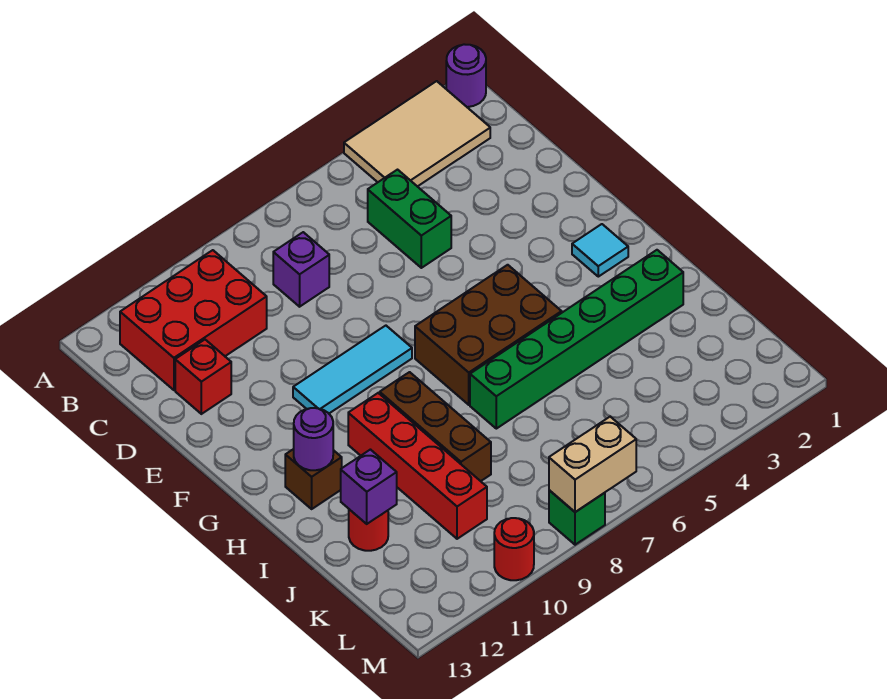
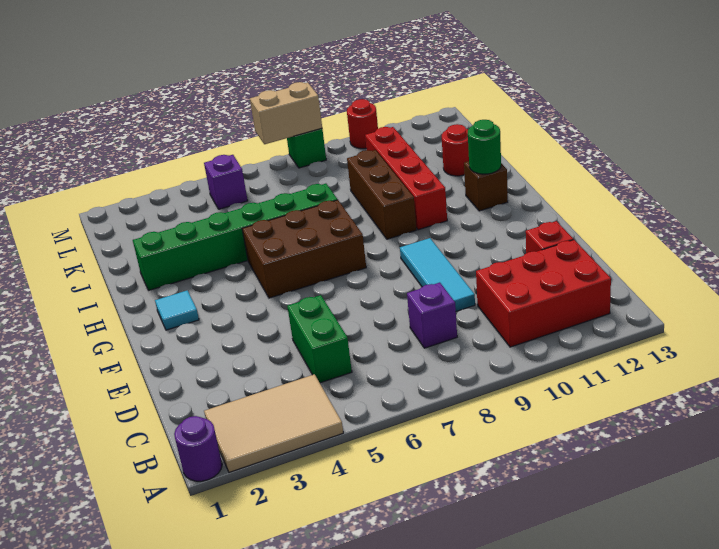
cyan 1x3 tile [293,326,412,413] -> cyan 1x3 tile turned to [400,238,475,311]
purple 1x1 round brick [294,408,333,470] -> green 1x1 round brick [468,120,501,174]
purple 1x1 brick [341,450,397,524] -> purple 1x1 brick moved to [204,155,248,209]

